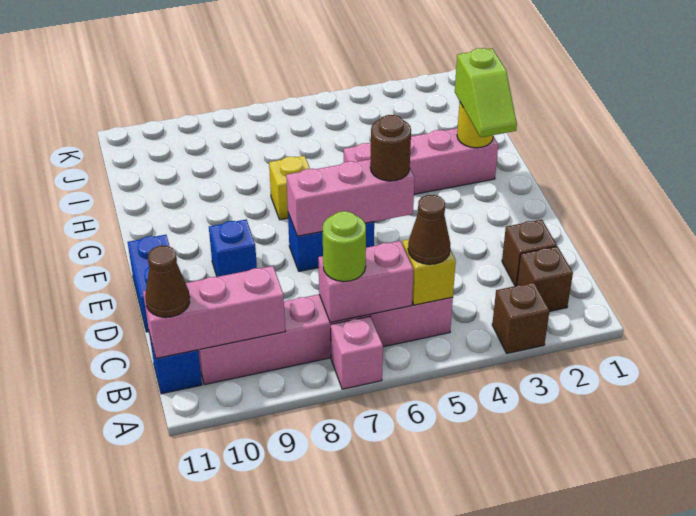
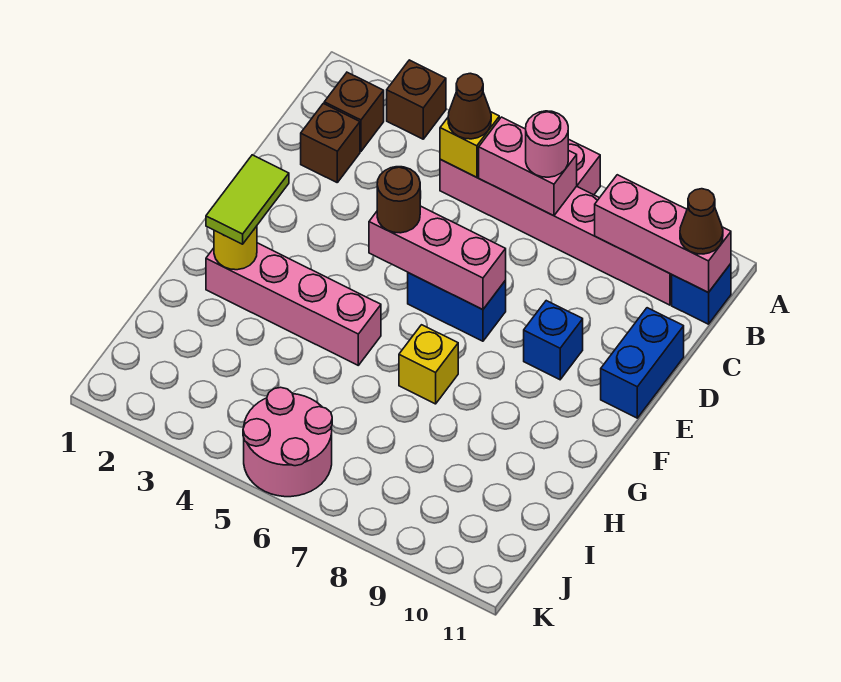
lime 1x1 round brick [323,211,366,282] -> pink 1x1 round brick [526,111,568,177]
lime 1x2 slope [455,48,517,137] -> lime 1x2 tile [206,155,289,244]
none -> pink 2x2 round brick [243,387,332,497]

